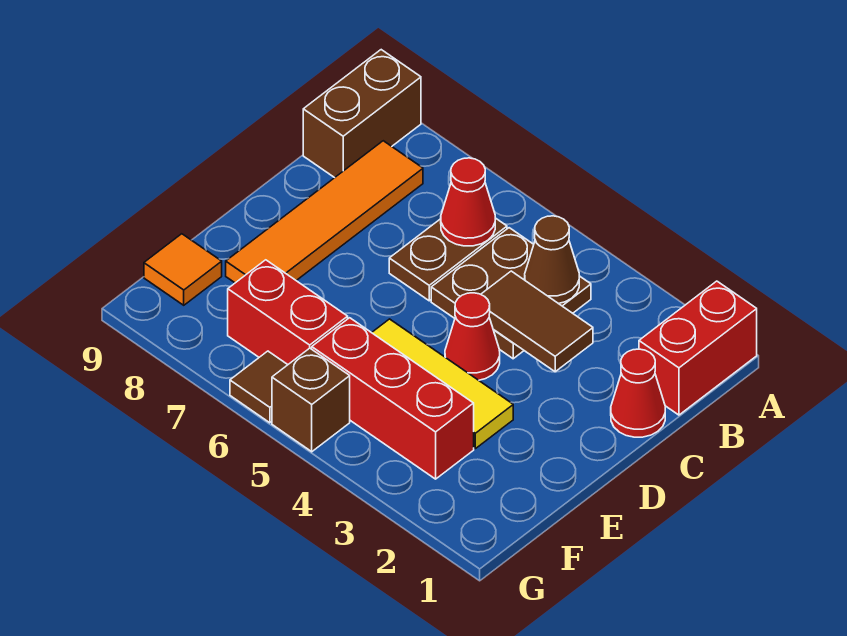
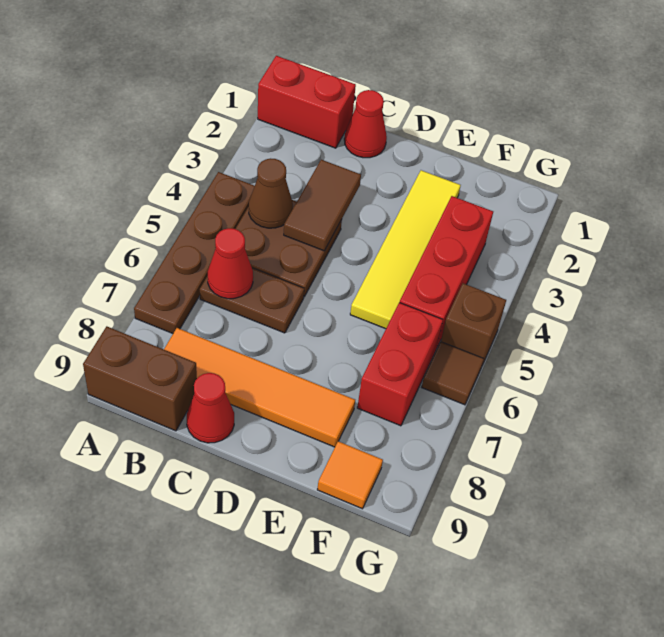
none -> brown 1x4 plate [134,172,254,334]
red 1x1 cone [445,293,500,380] -> red 1x1 cone moved to [187,373,234,443]
yellow 1x3 tile [372,319,513,449] -> yellow 1x4 tile [350,170,461,329]

